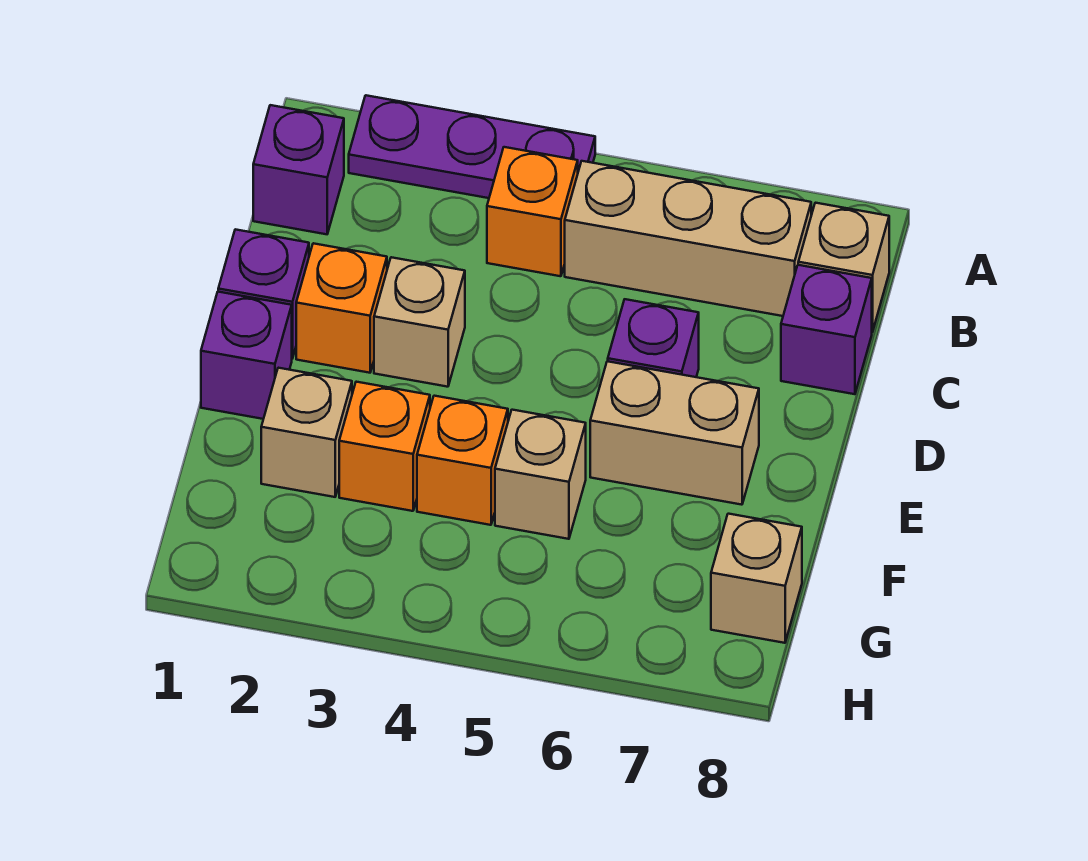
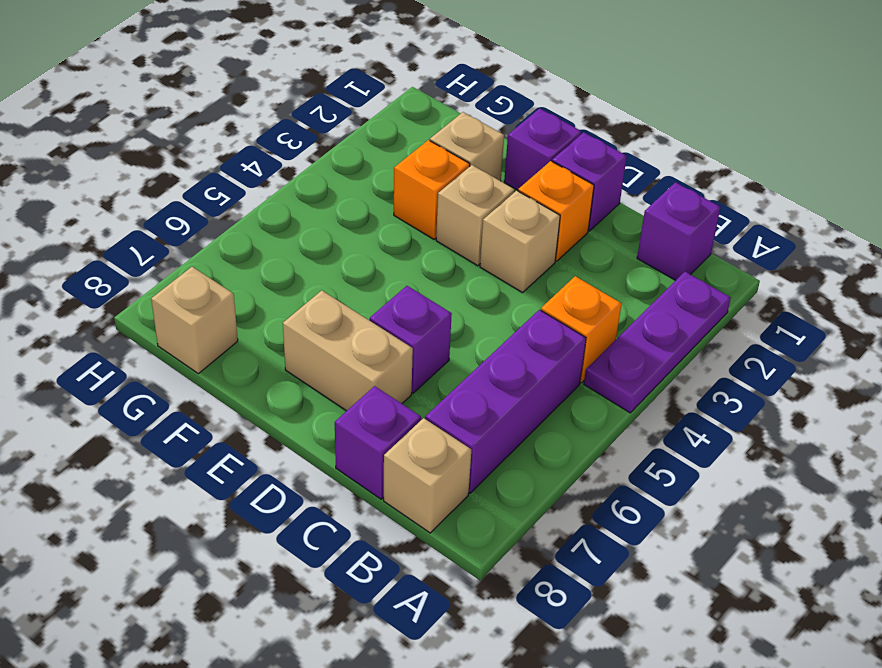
tan 1x3 brick [565,161,811,316] -> purple 1x3 brick [425,310,586,493]
tan 1x2 brick [590,361,759,505] -> tan 1x2 brick turned to [283,290,413,411]
orange 1x1 brick [417,396,508,525] -> none
tan 1x1 brick [495,410,586,539] -> tan 1x1 brick moved to [436,165,514,266]

